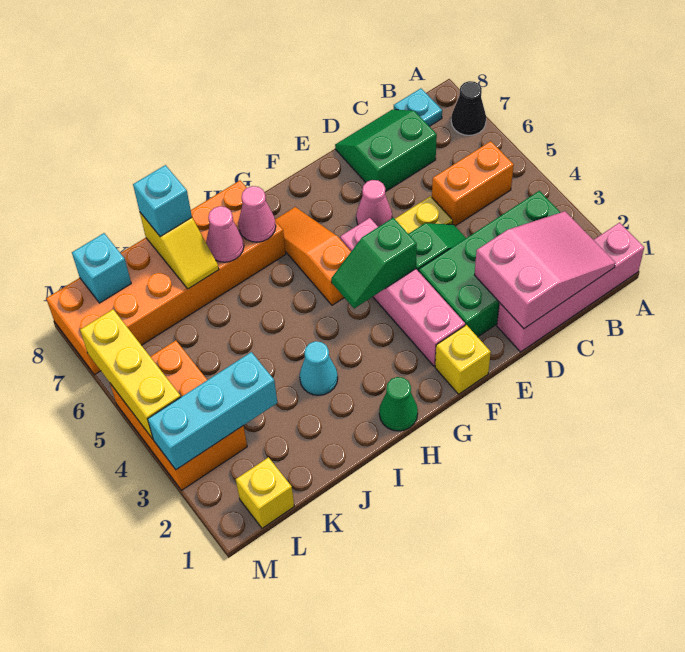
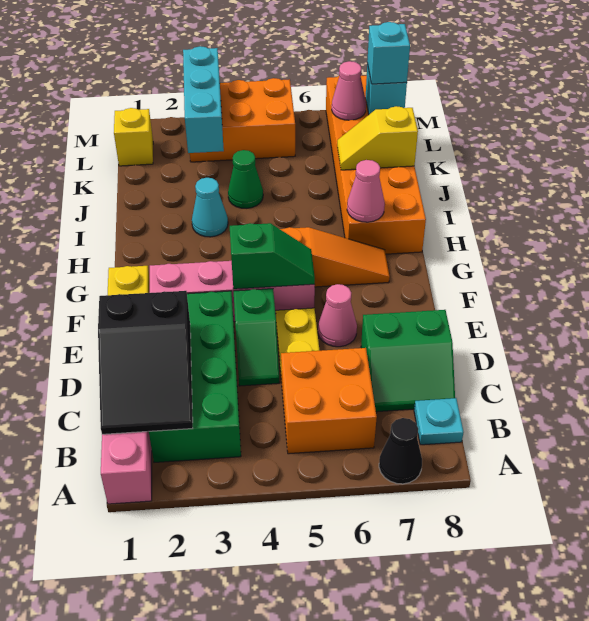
pink 2x3 slope [475,211,615,329] -> black 2x3 slope [98,291,193,434]
orange 1x2 brick [432,141,514,226] -> orange 2x2 brick [281,348,377,454]
green 2x2 slope [335,110,437,192] -> green 2x2 slope turned to [361,310,455,412]
green 1x2 slope [331,218,417,309] -> green 1x2 slope turned to [230,223,315,289]
green 1x1 cone [379,377,418,431] -> green 1x1 cone moved to [228,150,263,208]
pink 1x1 cone [206,206,244,262] -> pink 1x1 cone moved to [332,61,366,120]
cyan 1x1 brick [133,165,192,237] -> cyan 1x1 brick moved to [367,22,410,84]
yellow 1x3 brick [80,309,181,439] -> none

